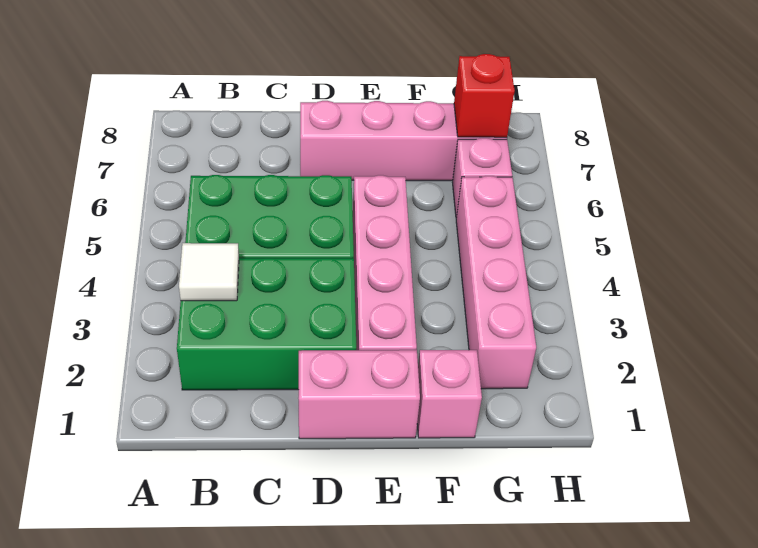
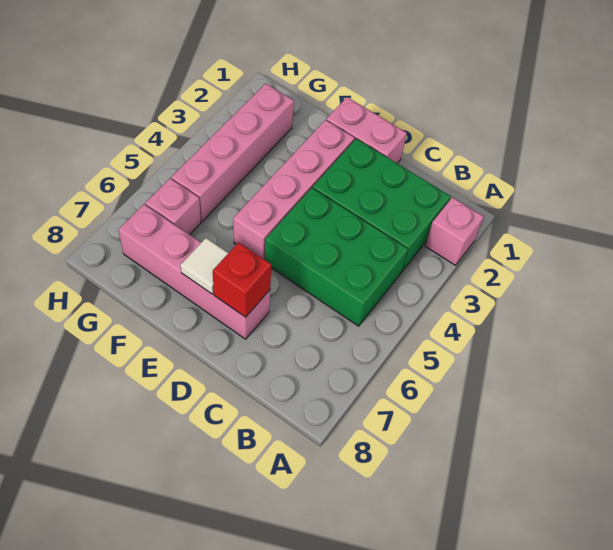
white 1x1 tile [179,243,239,301] -> white 1x1 tile moved to [181,238,228,294]
pink 1x1 brick [417,350,482,438] -> pink 1x1 brick moved to [425,197,484,265]
red 1x1 brick [454,54,515,137] -> red 1x1 brick moved to [213,242,271,317]

